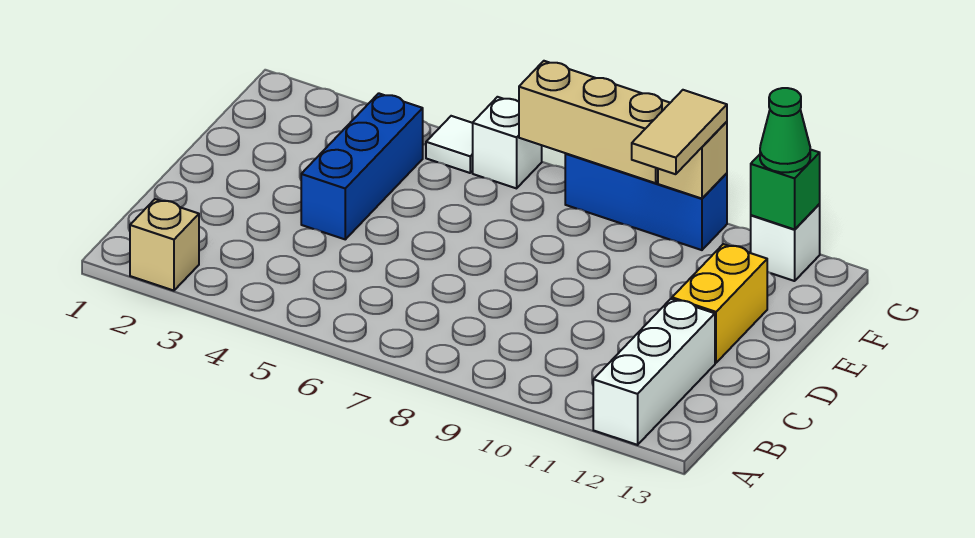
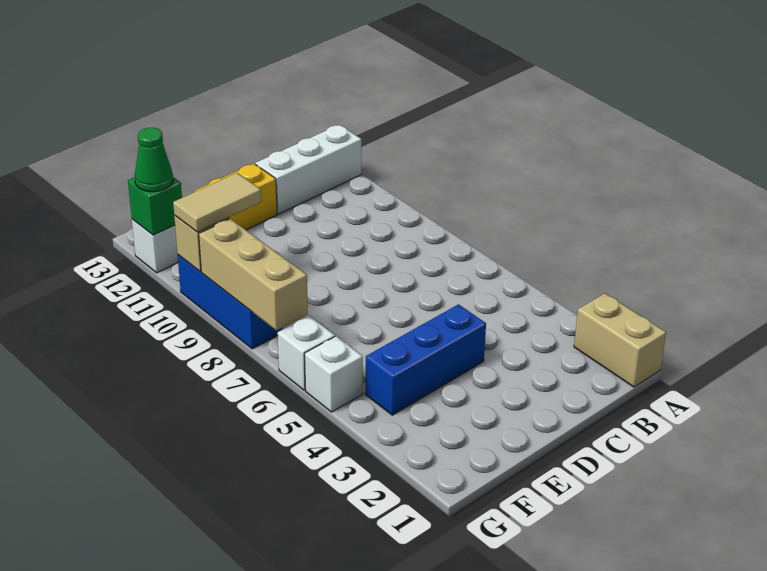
tan 1x1 brick [130,199,199,291] -> tan 1x2 brick [574,293,666,387]
white 1x1 tile [426,116,473,173] -> white 1x1 brick [305,336,363,412]

